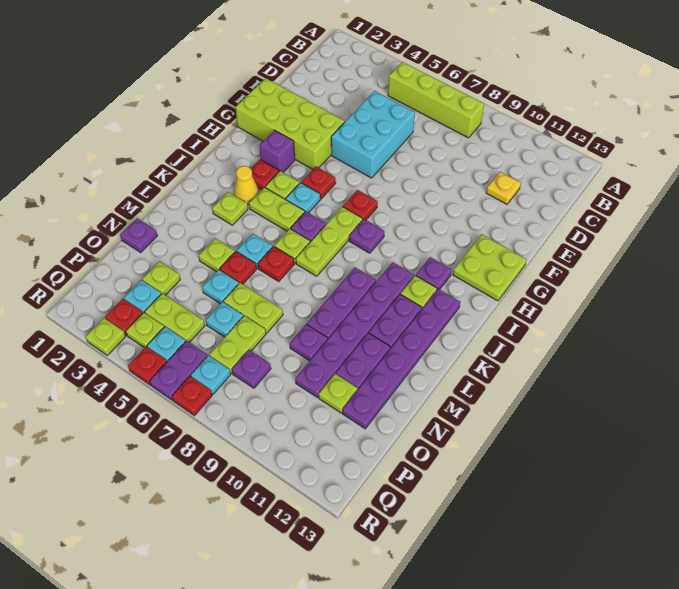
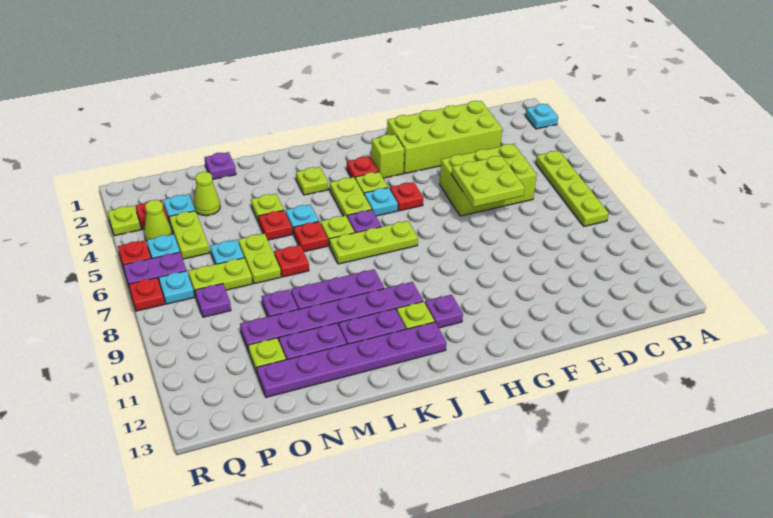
lime 1x4 brick [388,62,484,138] -> lime 1x4 plate [536,151,609,226]
cyan 2x3 brick [331,91,415,178] -> lime 2x3 brick [440,144,537,216]
yellow 1x1 plate [486,172,521,204] -> none
lime 2x4 brick [235,78,345,169] -> lime 2x4 brick turned to [387,101,502,173]
lime 2x2 plate [453,234,527,301] -> lime 2x2 plate moved to [452,156,525,207]
purple 1x1 brick [259,130,295,172] -> lime 1x1 brick [371,135,404,178]
red 1x1 plate [343,190,378,220] -> red 1x1 plate moved to [274,245,309,277]
purple 1x1 plate [349,219,384,253] -> none
yellow 1x1 cone [234,166,259,205] -> none
cyan 1x1 plate [202,270,239,304] -> cyan 1x1 plate moved to [525,104,558,129]
lime 1x1 plate [142,262,180,295] -> lime 1x1 cone [194,172,220,216]
lime 1x1 plate [126,313,164,348] -> lime 1x1 cone [144,200,172,241]

